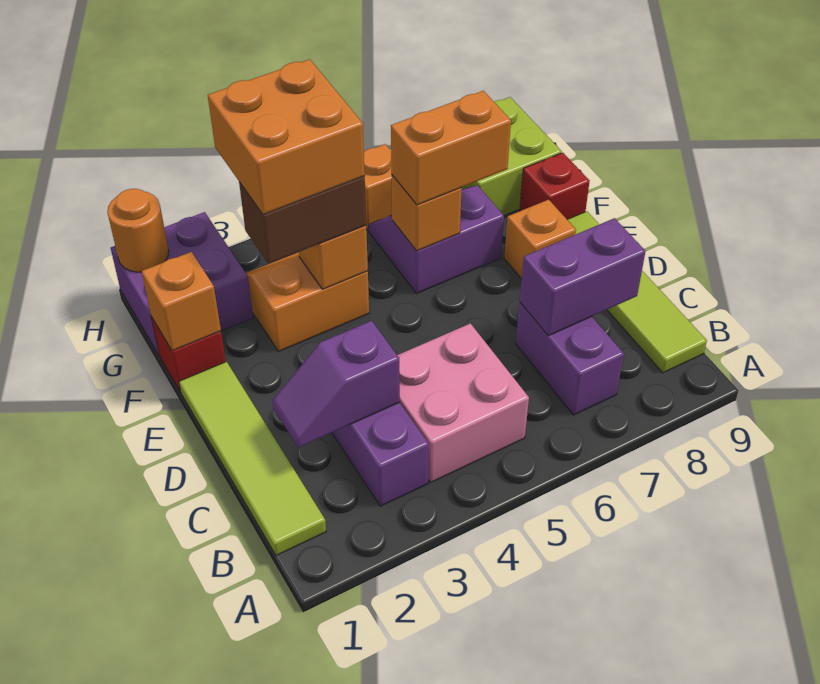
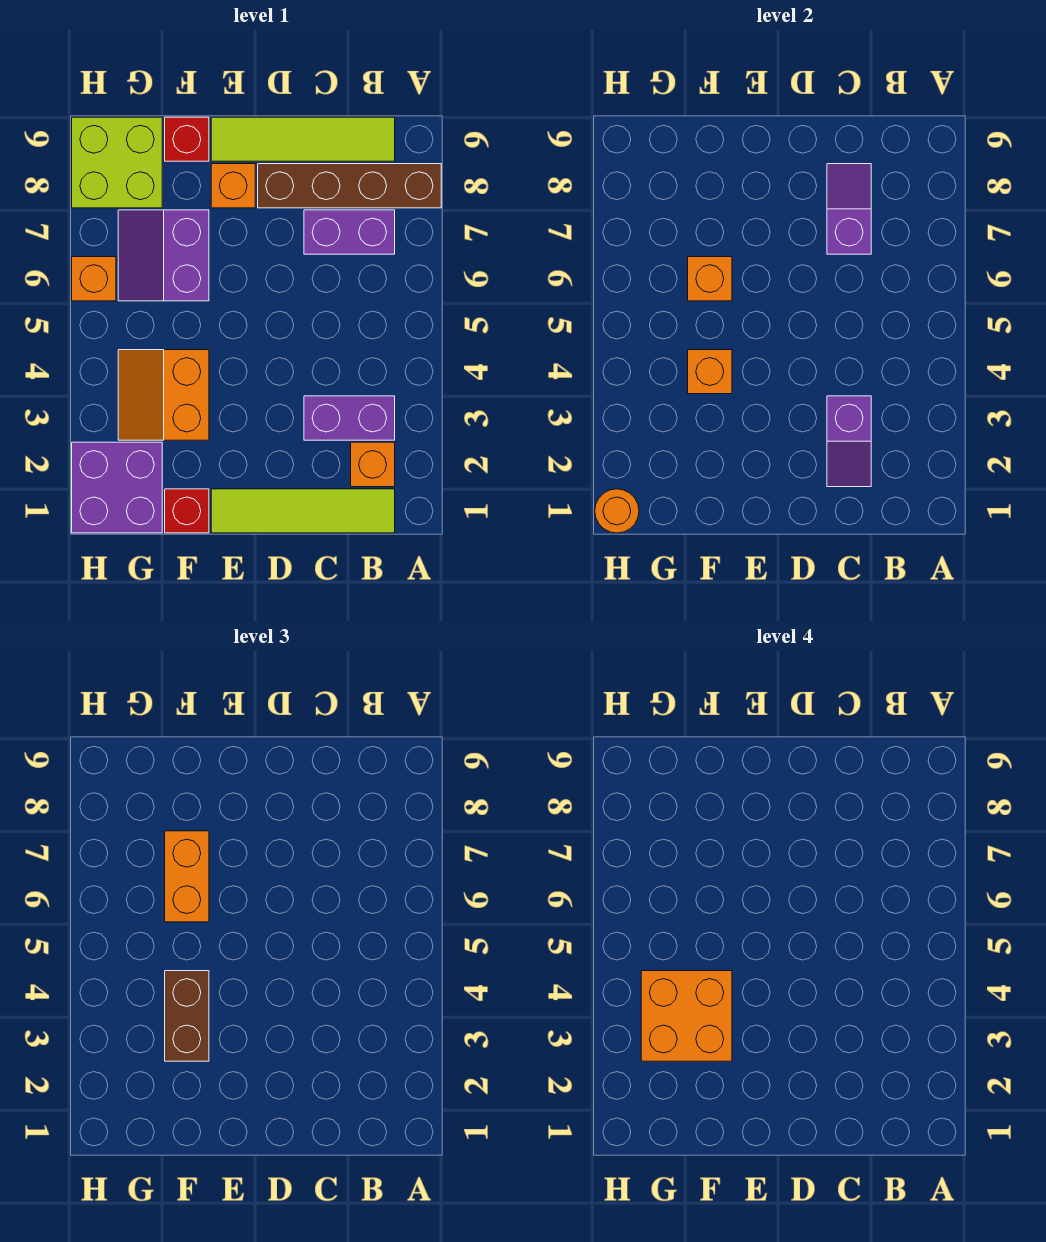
none -> brown 1x4 brick [258,164,441,208]
pink 2x2 brick [397,323,529,482] -> none
purple 1x2 brick [520,218,646,336] -> purple 1x2 slope [827,164,871,254]
orange 1x1 brick [142,252,221,351] -> orange 1x1 brick moved to [351,442,395,487]

